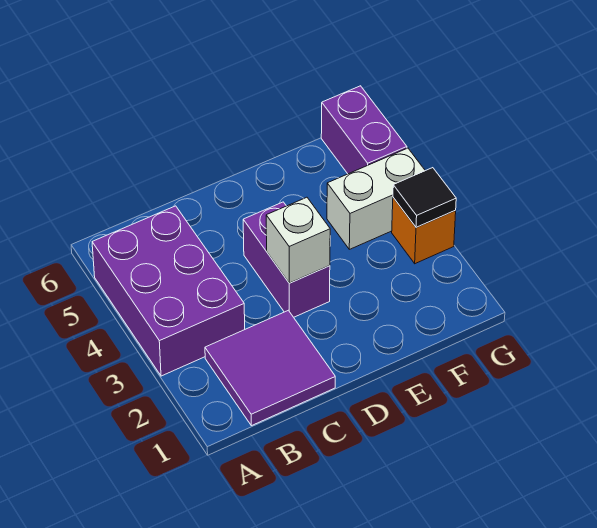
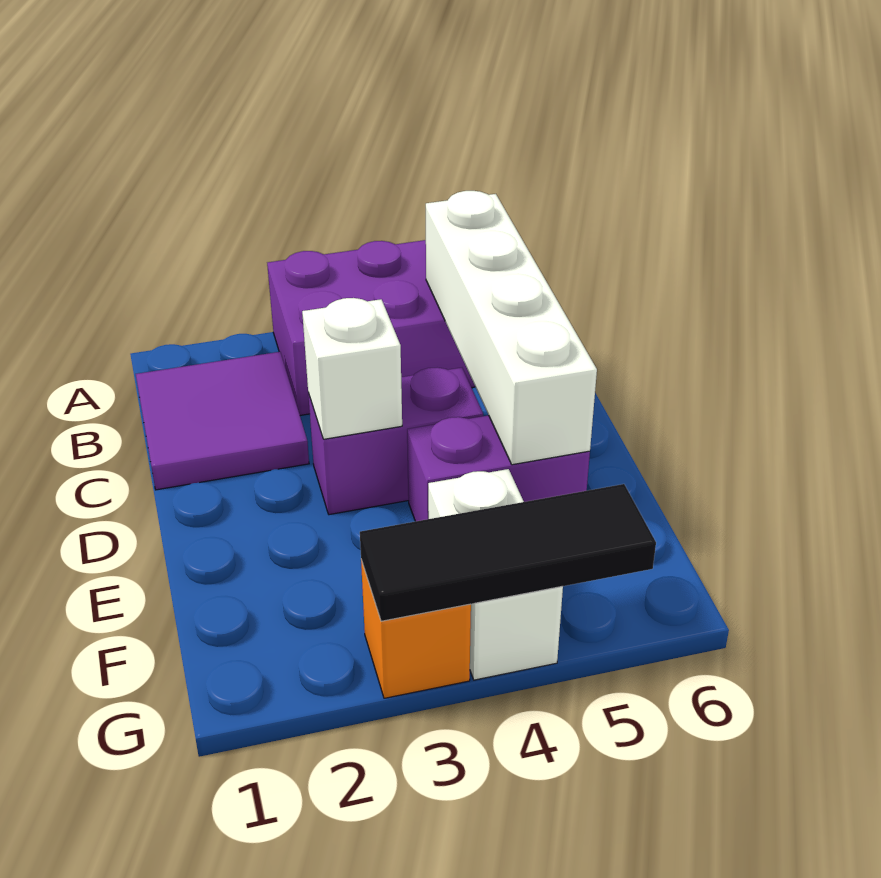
none -> white 1x4 brick [426,191,597,465]
black 1x1 tile [393,168,456,228] -> black 1x3 tile [360,484,656,621]
purple 1x2 brick [321,86,407,174] -> purple 1x2 brick moved to [407,415,590,521]

